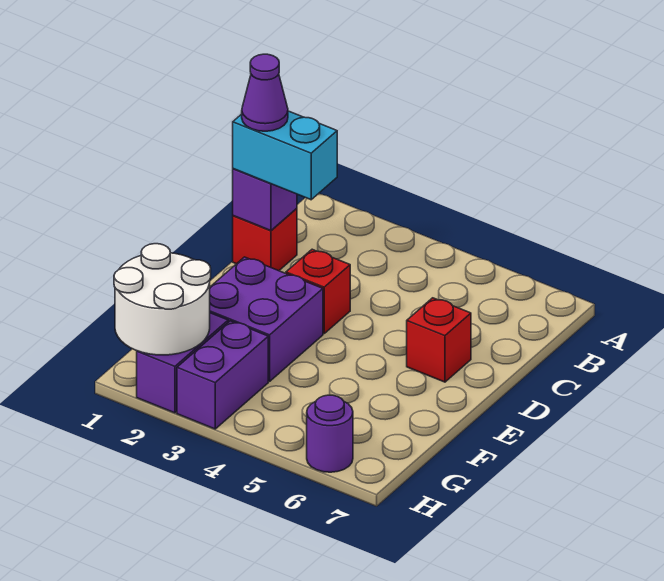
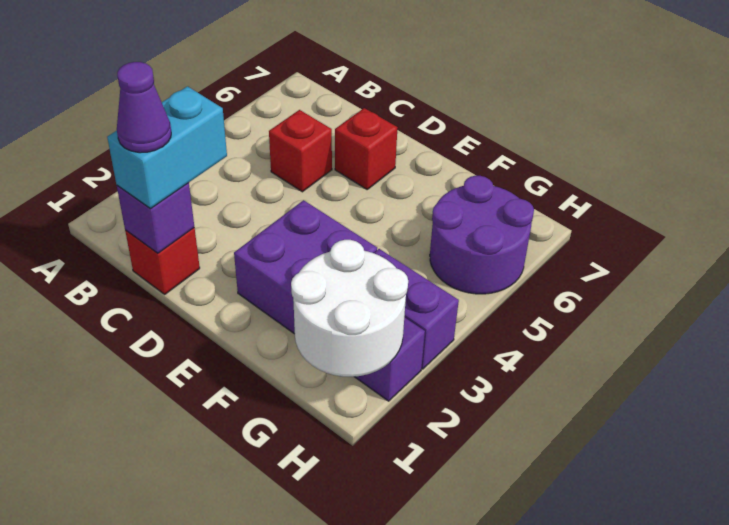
red 1x1 brick [286,249,350,334] -> red 1x1 brick moved to [269,110,332,192]
purple 1x1 round brick [307,395,353,472] -> purple 2x2 round brick [430,176,534,294]

